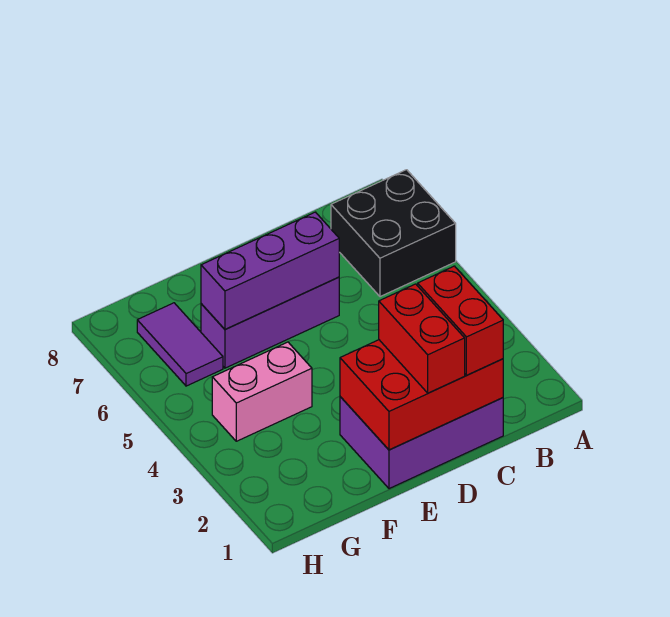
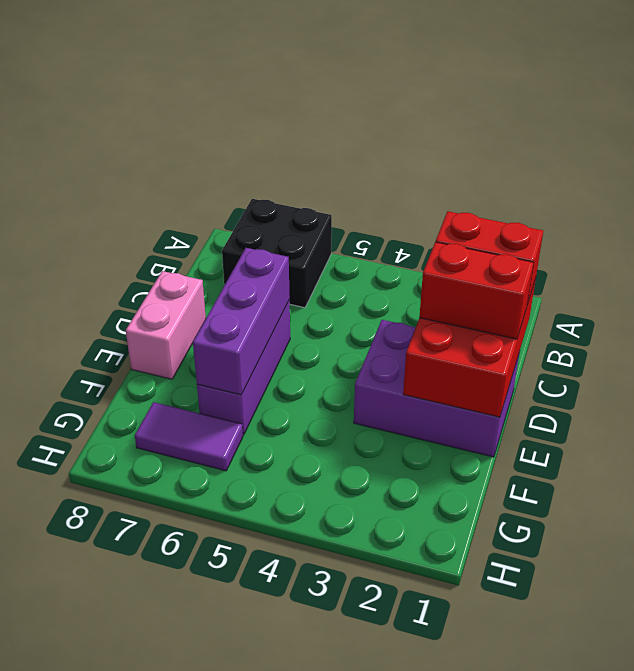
purple 2x3 brick [340,397,503,489] -> purple 2x3 brick turned to [354,320,519,457]
pink 1x2 brick [212,342,312,441] -> pink 1x2 brick moved to [126,271,206,379]

